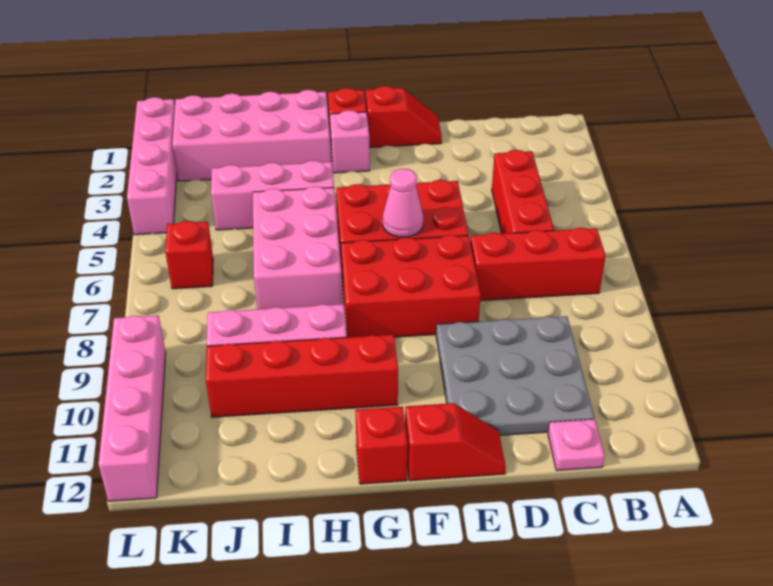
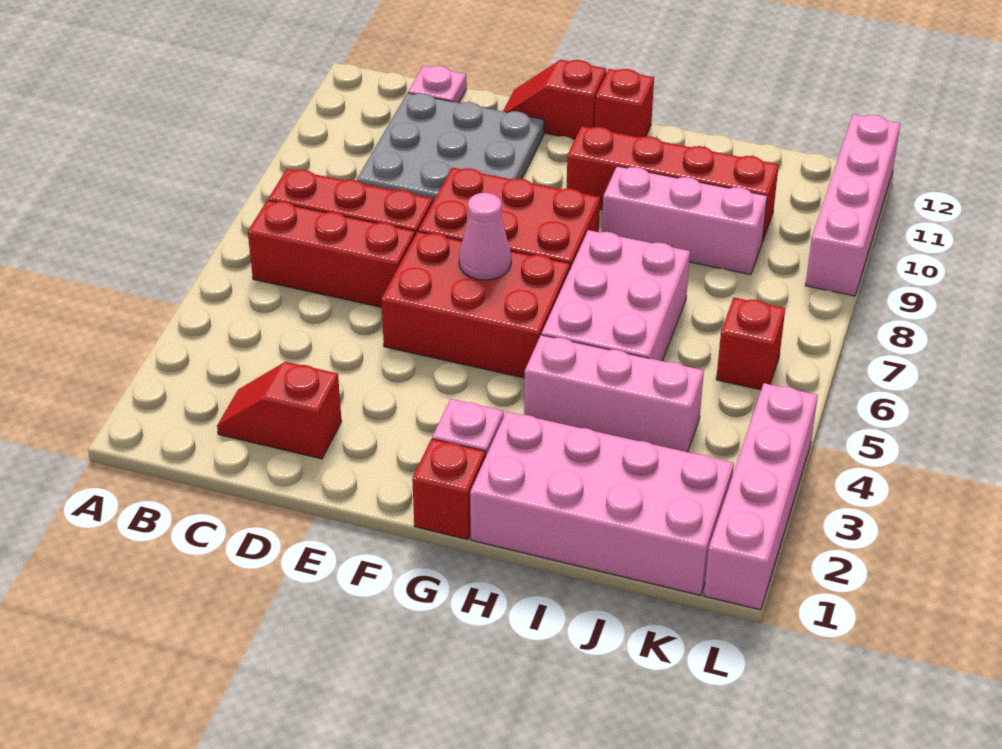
red 1x3 brick [492,150,554,234] -> red 1x3 brick turned to [248,200,415,307]
red 1x2 slope [366,86,442,147] -> red 1x2 slope moved to [217,362,342,459]

